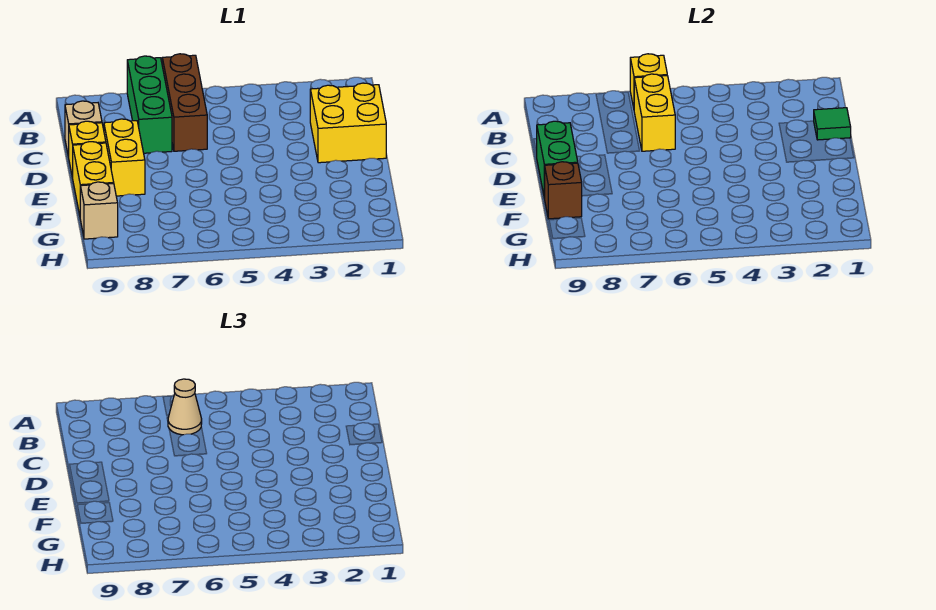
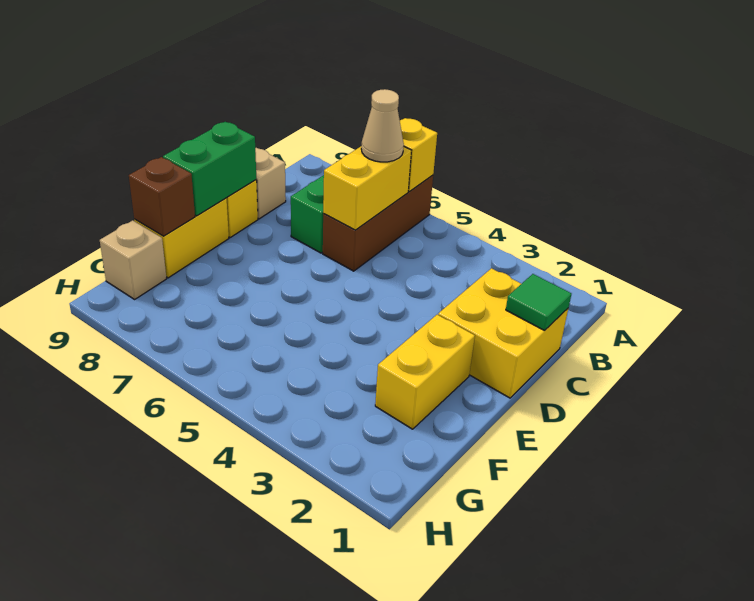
yellow 1x2 brick [104,119,145,196] -> yellow 1x2 brick moved to [375,315,475,429]

